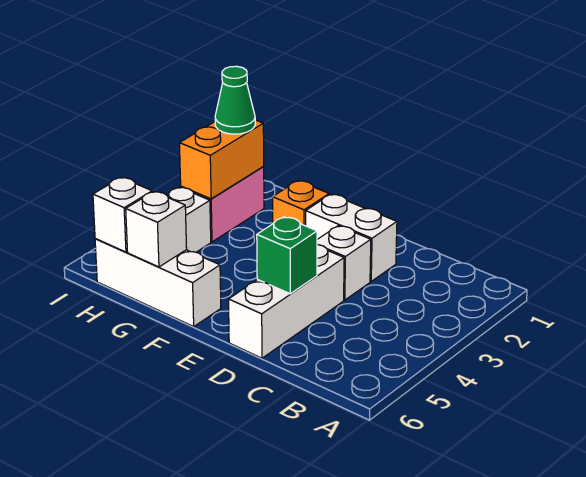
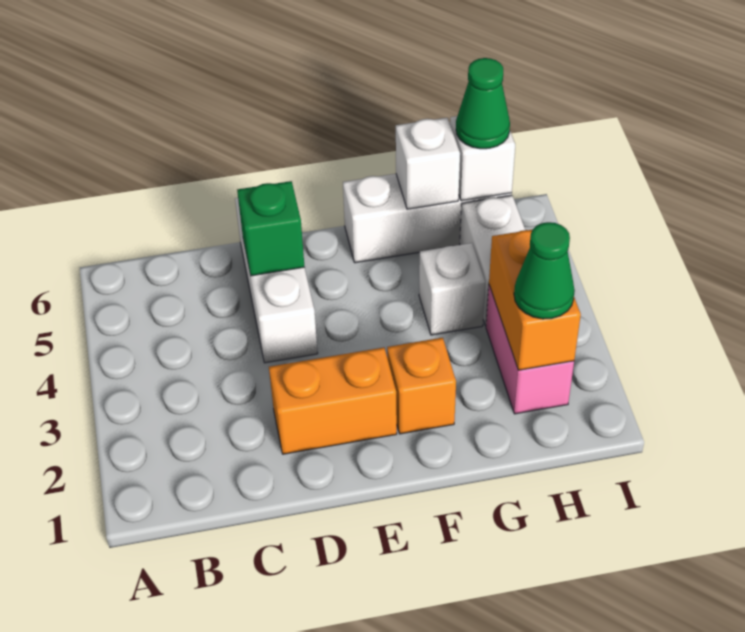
white 1x2 brick [306,194,397,281] -> orange 1x2 brick [269,347,397,454]
white 1x1 brick [317,226,371,300] -> white 1x1 brick moved to [419,243,485,335]
none -> green 1x1 cone [456,58,510,149]

